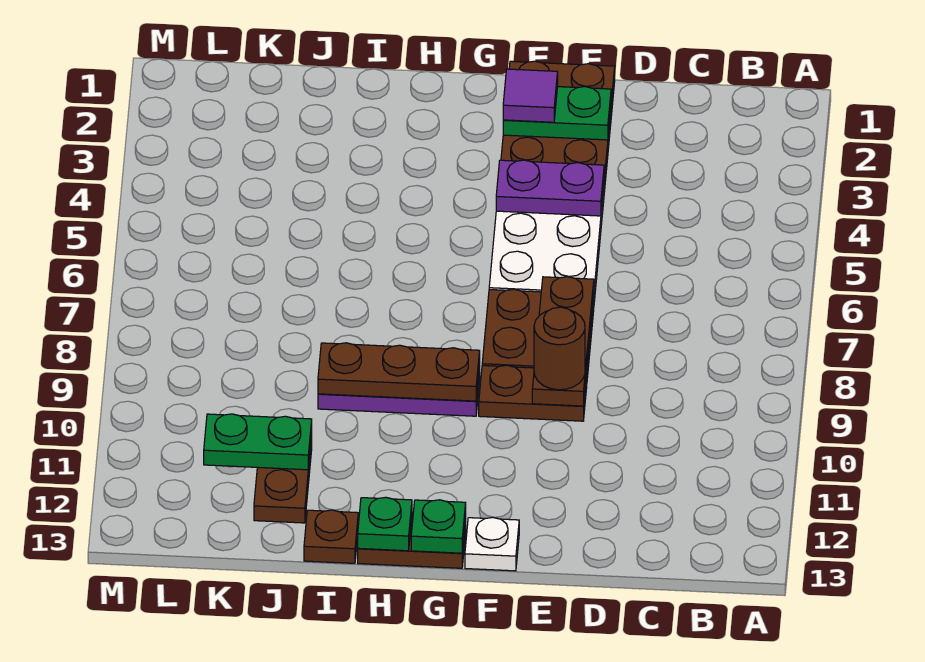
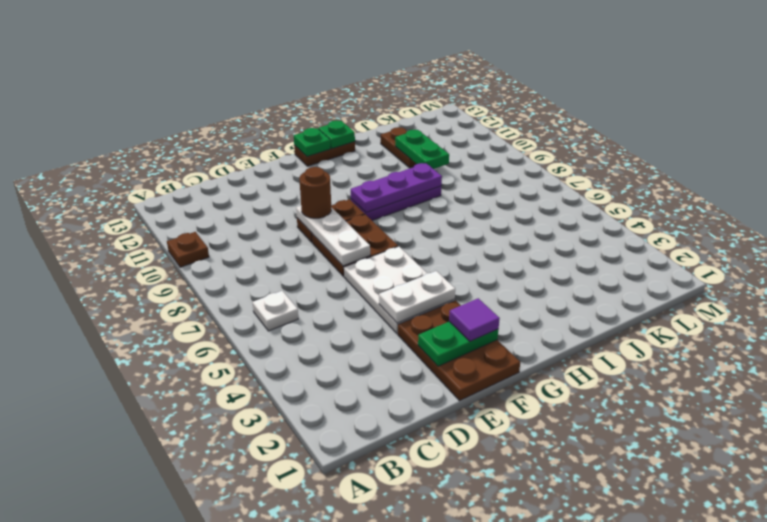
purple 1x2 plate [496,160,604,216] -> white 1x2 plate [379,271,455,323]
brown 1x3 plate [532,277,594,406] -> white 1x3 plate [296,206,370,266]
white 1x1 plate [465,518,519,571] -> white 1x1 plate moved to [253,291,298,331]
brown 1x3 plate [318,343,480,401] -> purple 1x3 plate [351,163,442,213]
brown 1x1 plate [304,510,358,563] -> brown 1x1 plate moved to [167,232,209,267]
green 1x2 plate [204,414,312,470] -> green 1x2 plate turned to [395,130,449,169]

